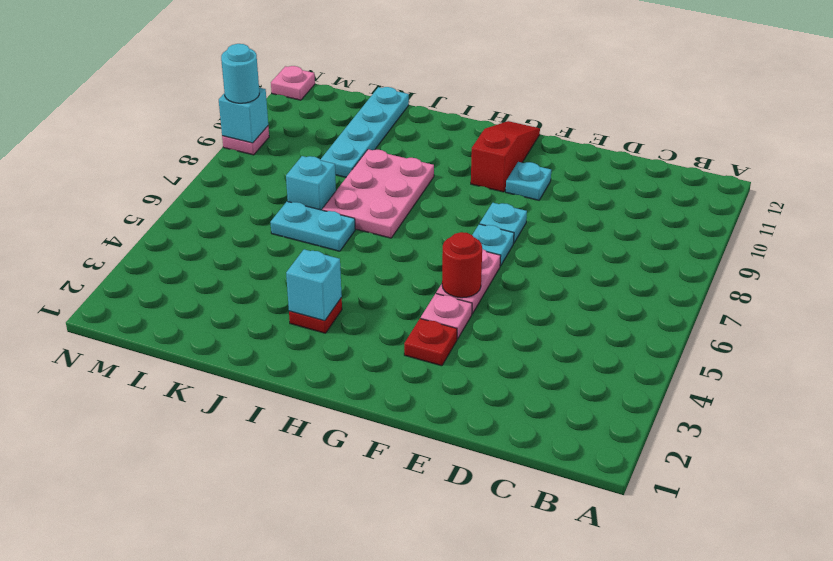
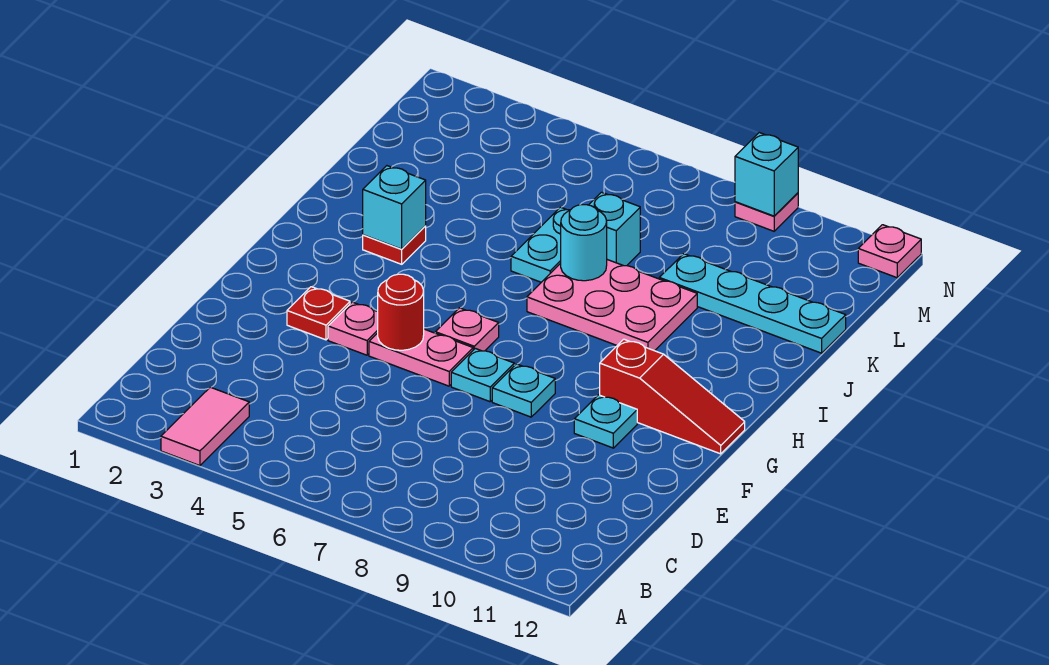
none -> pink 1x2 tile [161,387,249,466]
none -> pink 1x1 plate [435,308,499,351]
cyan 1x1 round brick [221,44,259,103] -> cyan 1x1 round brick moved to [561,205,607,281]

